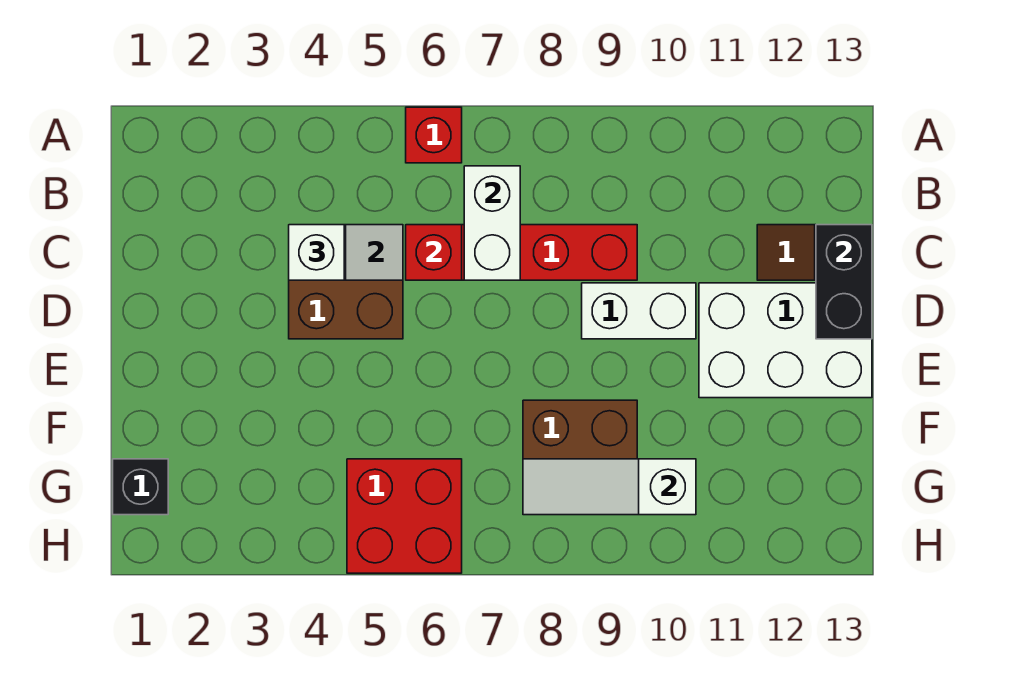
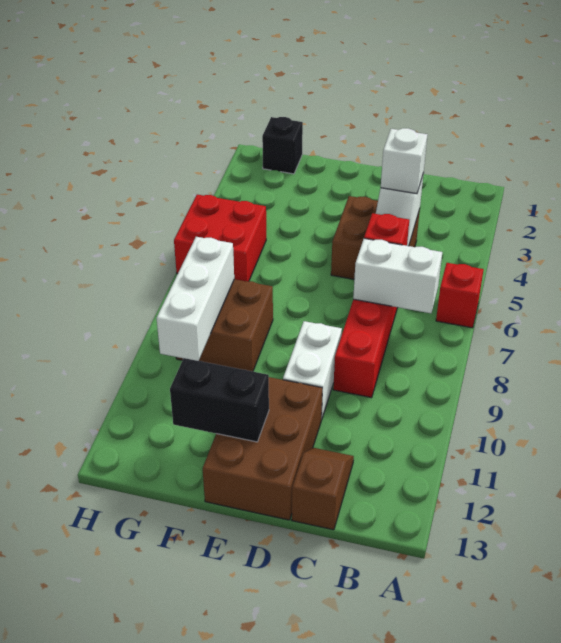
black 1x2 brick [816,225,872,339] -> black 1x2 brick moved to [170,358,269,442]
white 2x3 brick [699,283,872,398] -> brown 2x3 brick [203,377,322,520]
white 1x3 slope [523,459,696,515] -> white 1x3 brick [156,237,234,361]

